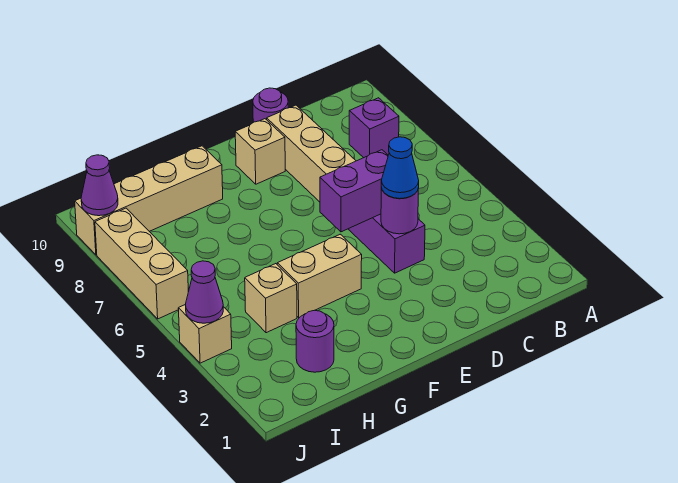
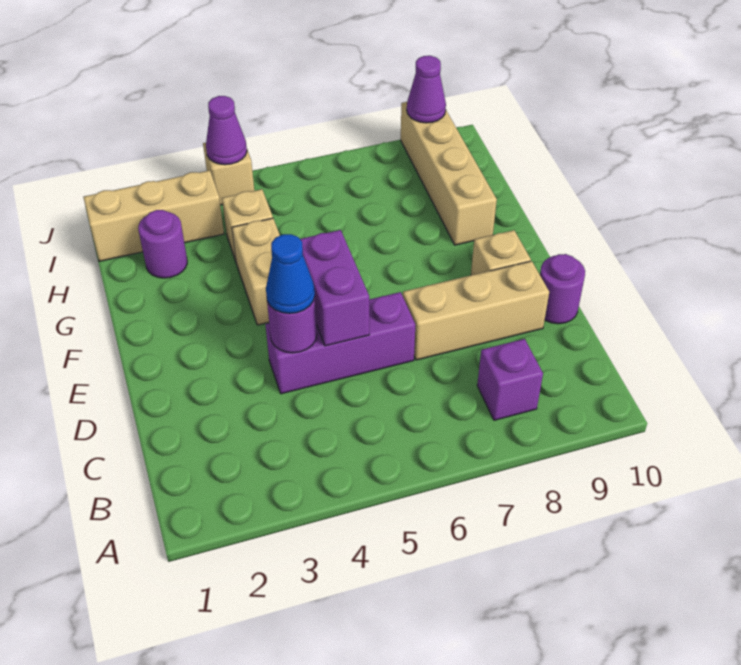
tan 1x3 brick [95,208,188,319] -> tan 1x3 brick moved to [83,170,224,261]

